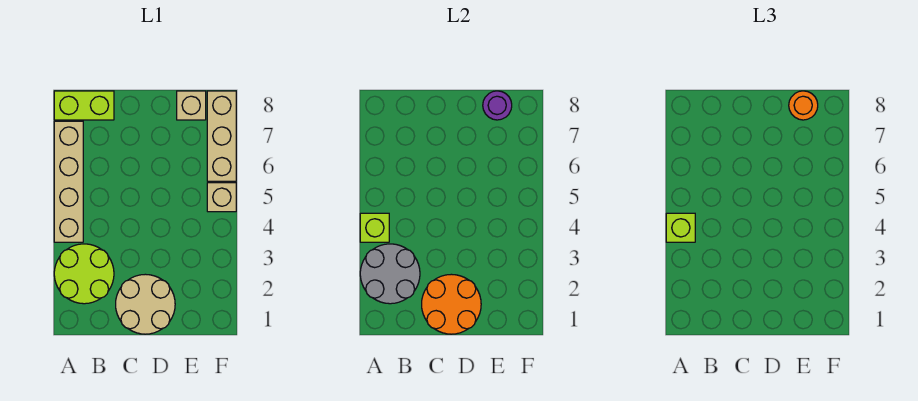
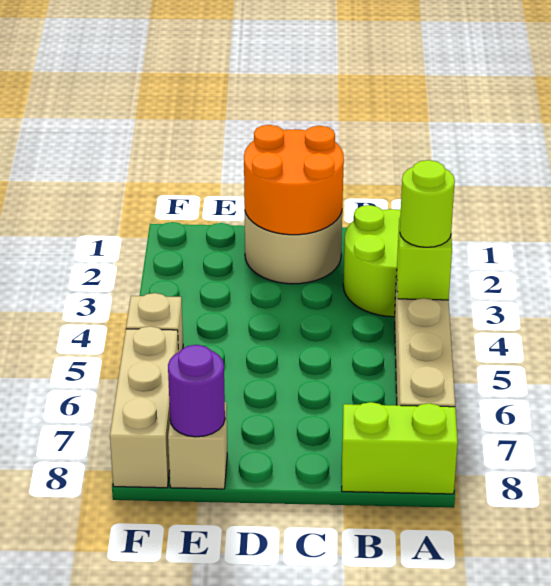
grey 2x2 round brick [360,244,420,304] -> none
lime 1x1 brick [666,213,695,242] -> lime 1x1 round brick [400,160,455,247]
orange 1x1 round brick [789,91,818,120] -> none

